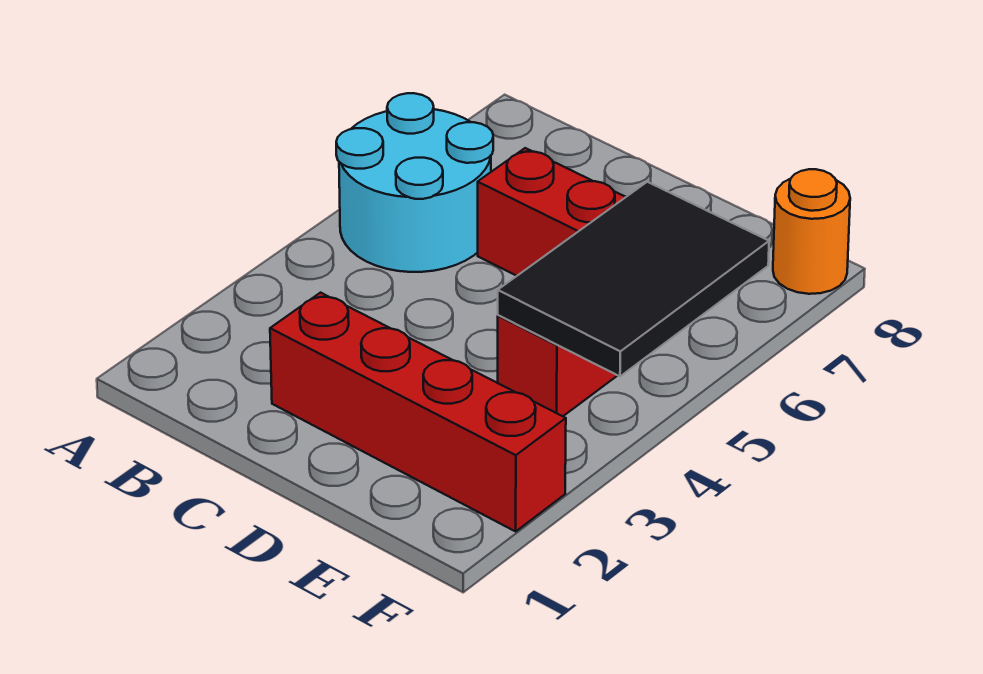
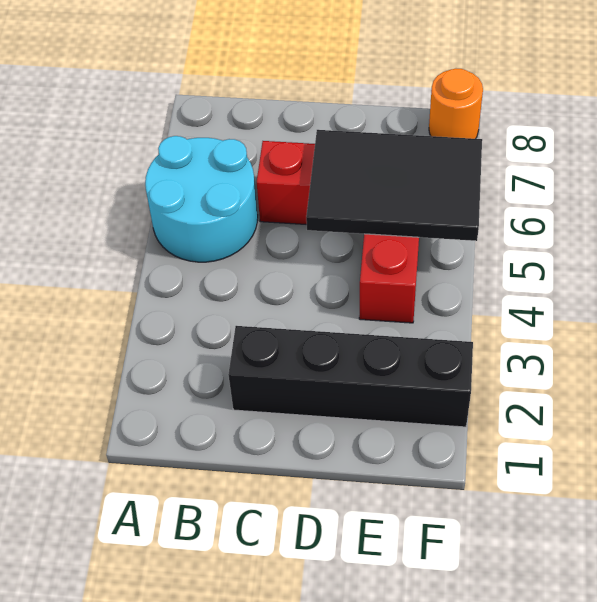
red 1x4 brick [270,293,566,531] -> black 1x4 brick [228,326,473,427]
black 2x3 tile [498,182,769,376] -> black 2x3 tile turned to [306,130,482,241]

